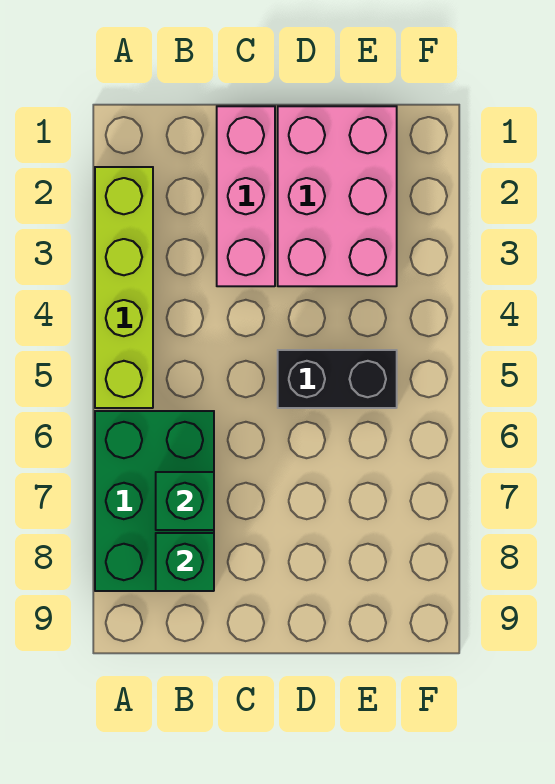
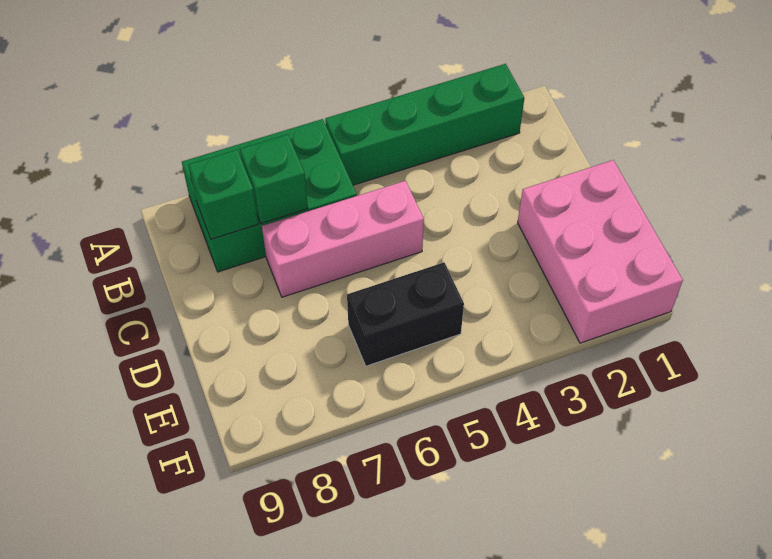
lime 1x4 brick [95,167,153,408] -> green 1x4 brick [325,64,524,185]
pink 1x3 brick [217,106,275,286] -> pink 1x3 brick moved to [262,181,424,297]
pink 2x3 brick [278,106,397,286] -> pink 2x3 brick turned to [518,160,683,343]
black 1x2 brick [278,350,397,408] -> black 1x2 brick turned to [347,263,464,366]

